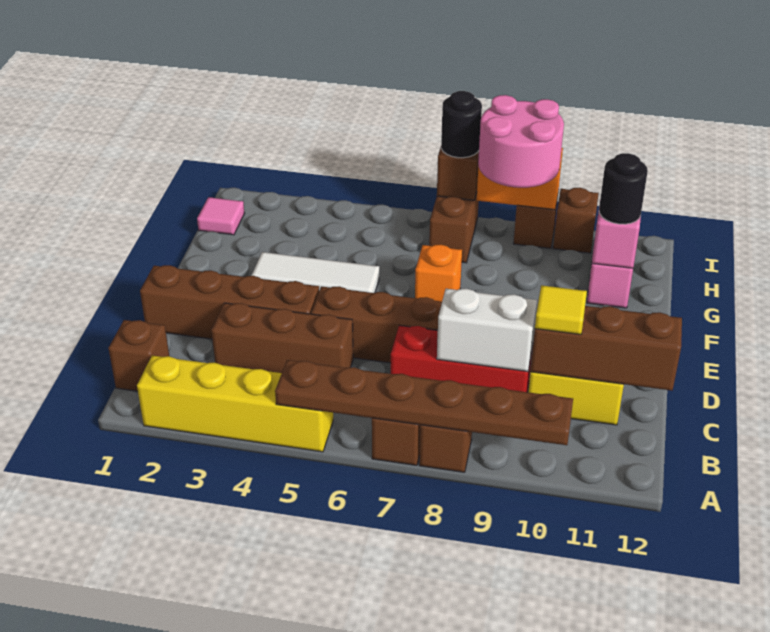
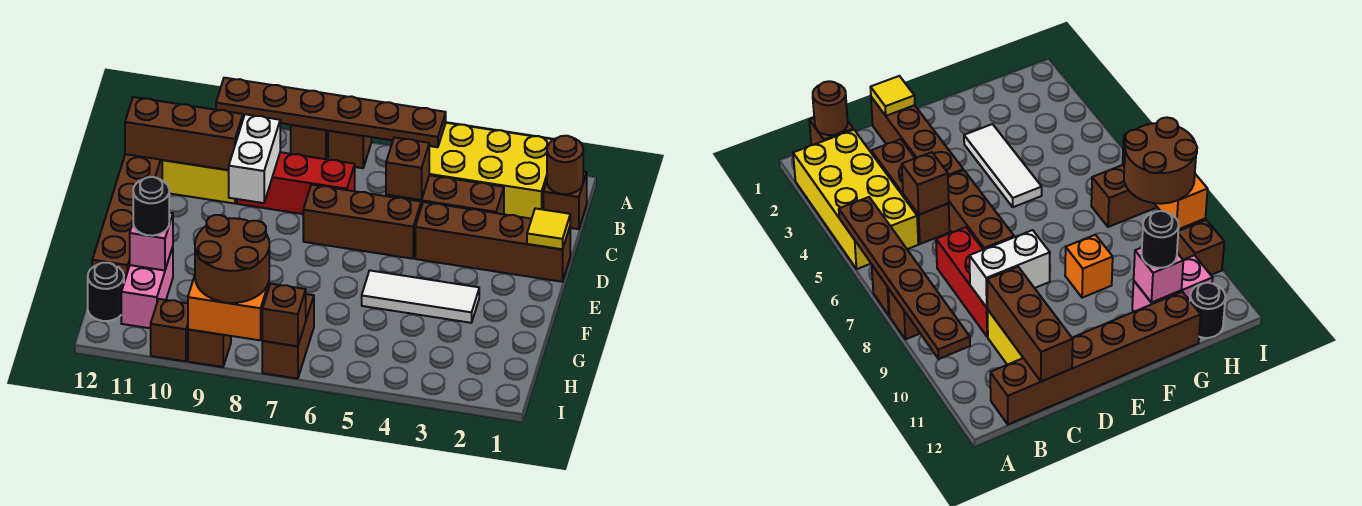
yellow 1x4 brick [137,356,333,452] -> yellow 2x4 brick [429,123,553,219]
none -> brown 1x1 round brick [547,136,583,194]
none -> brown 1x6 brick [92,154,162,282]
none -> brown 1x1 brick [386,137,429,200]
white 1x2 brick [437,289,537,371] -> white 1x2 brick turned to [229,114,280,203]
yellow 1x1 tile [535,285,587,334] -> yellow 1x1 tile moved to [527,208,570,249]
orange 1x1 brick [415,245,462,302] -> orange 1x1 brick moved to [1065,235,1113,298]
pink 1x1 tile [197,197,244,235] -> none
pink 2x2 round brick [478,95,564,188] -> brown 2x2 round brick [195,215,269,303]
black 1x1 round brick [441,91,482,158] -> black 1x1 round brick moved to [88,263,124,321]

